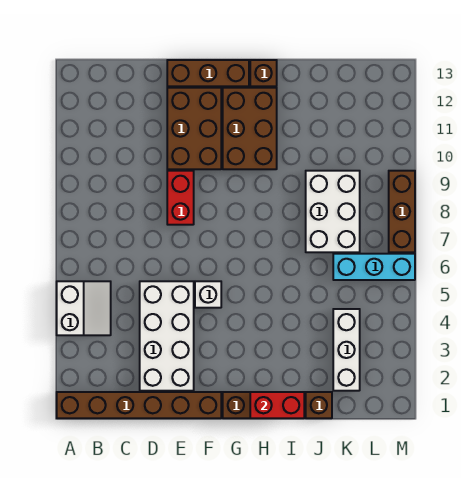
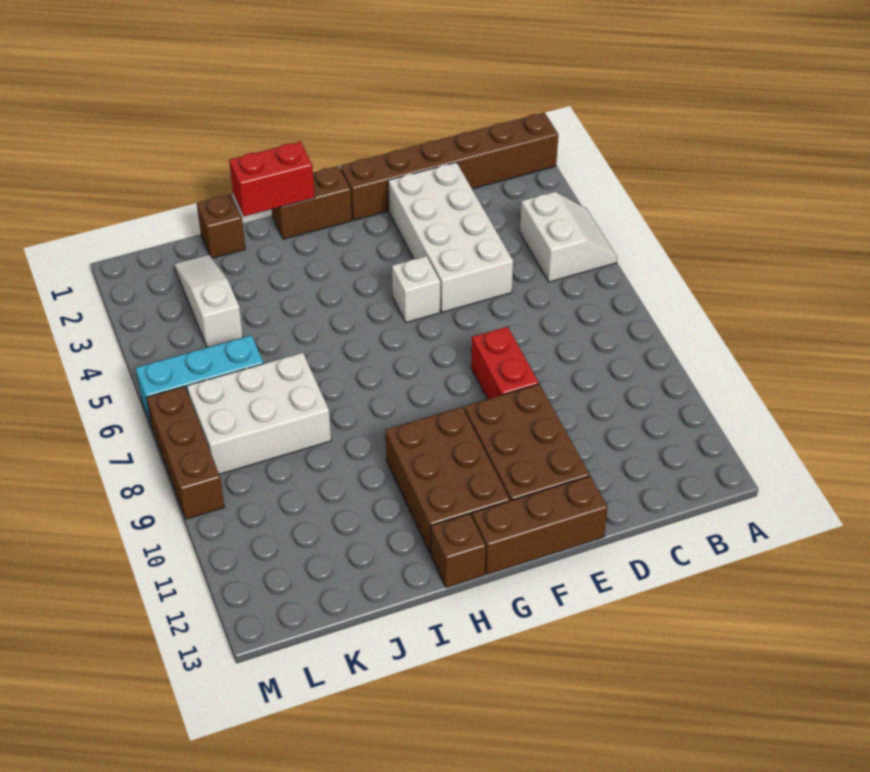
white 2x2 slope [57,281,111,335] -> white 2x2 slope turned to [520,192,617,282]
white 2x3 brick [306,171,360,252] -> white 2x3 brick turned to [187,353,331,474]
white 1x3 brick [333,309,360,391] -> white 1x3 slope [174,255,243,348]

